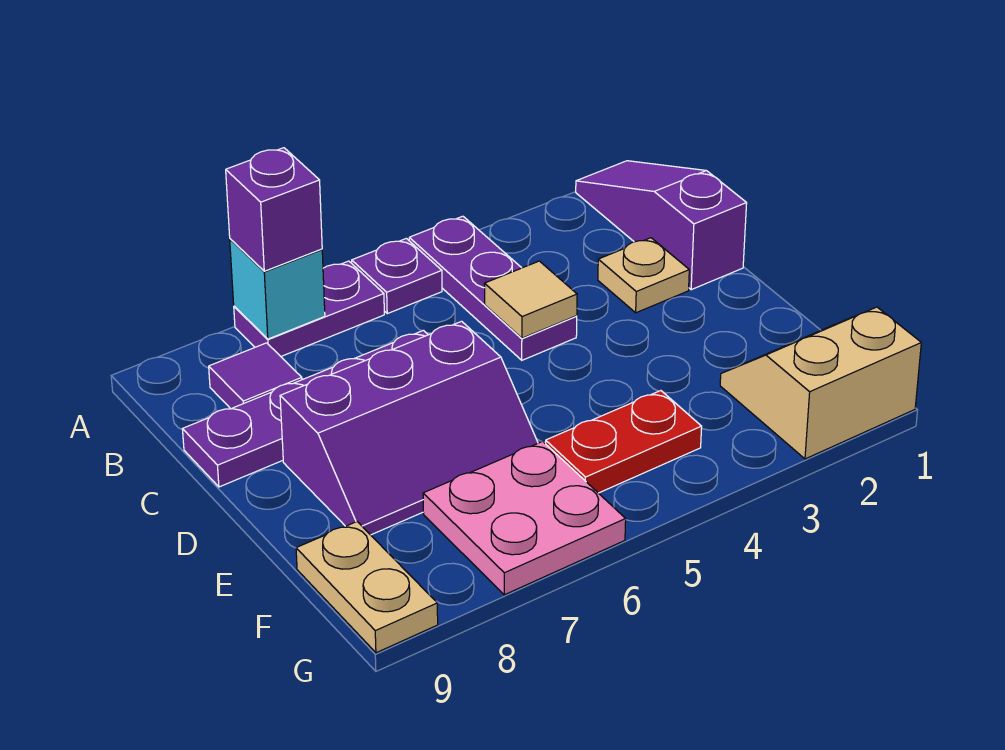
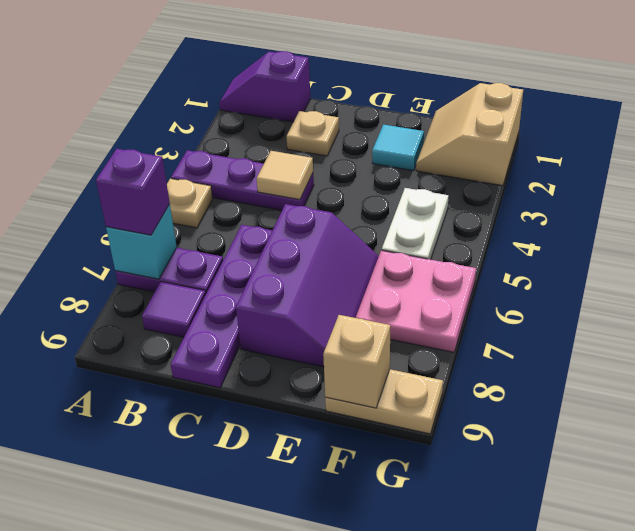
purple 1x3 slope [576,161,747,290] -> purple 1x2 slope [219,51,311,122]
purple 1x1 plate [352,238,442,314] -> tan 1x1 plate [167,179,213,228]
purple 1x2 plate [234,261,384,356] -> purple 1x2 plate turned to [115,248,223,293]
none -> cyan 1x1 tile [372,125,424,171]
red 1x2 plate [546,391,702,493] -> white 1x2 plate [382,188,448,260]
none -> tan 1x1 brick [323,315,390,408]

